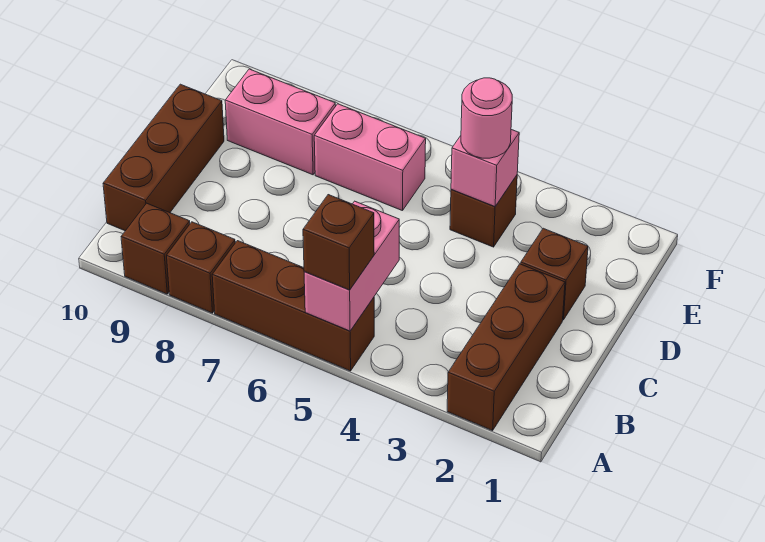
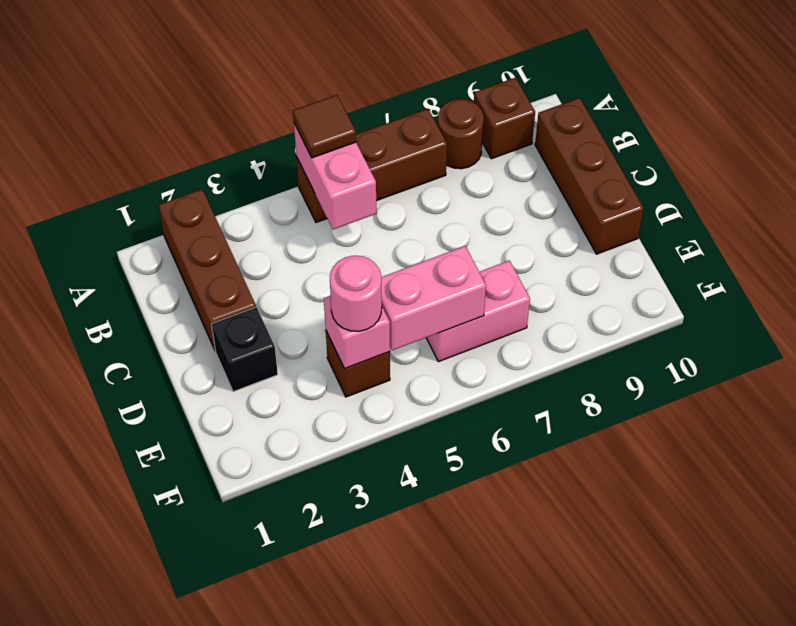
brown 1x1 brick [303,195,374,290] -> brown 1x1 tile [293,95,356,158]
brown 1x1 brick [167,222,235,313] -> brown 1x1 round brick [438,99,484,169]
brown 1x1 brick [521,228,588,320] -> black 1x1 brick [211,307,278,392]
pink 1x2 brick [225,69,336,175] -> pink 1x2 brick moved to [381,246,486,350]

